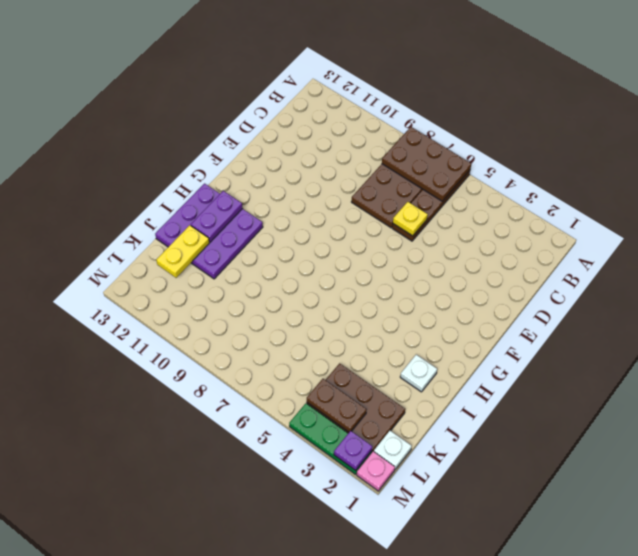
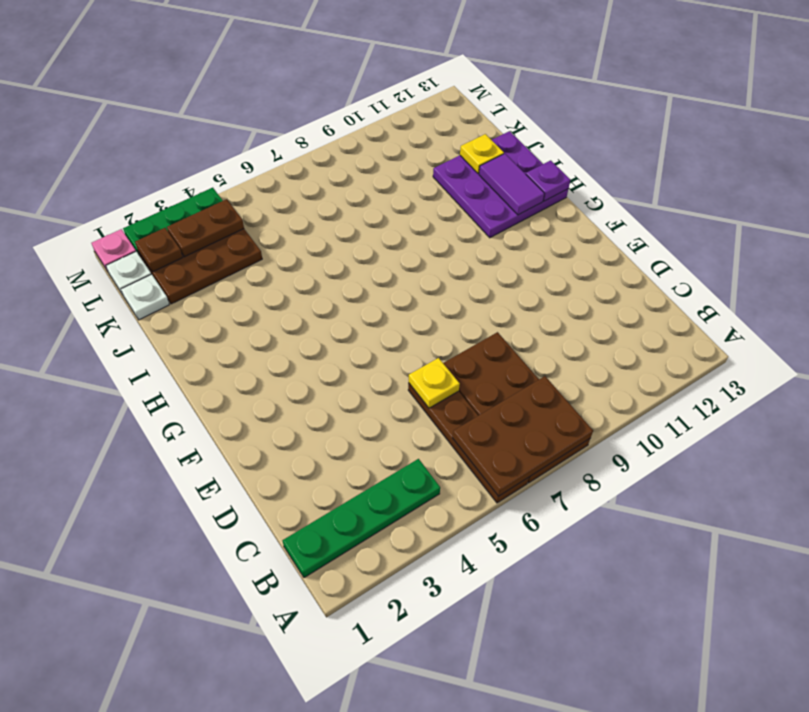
none -> green 1x4 plate [283,459,440,578]
purple 1x2 plate [191,191,243,242] -> purple 1x2 tile [479,154,544,215]
white 1x1 plate [400,355,437,392] -> white 1x1 plate moved to [121,274,169,320]
yellow 1x2 plate [156,225,209,278] -> yellow 1x1 plate [460,134,504,174]
none -> brown 1x1 plate [135,228,183,272]
purple 1x1 plate [334,431,372,470] -> purple 1x1 plate moved to [526,160,570,201]

